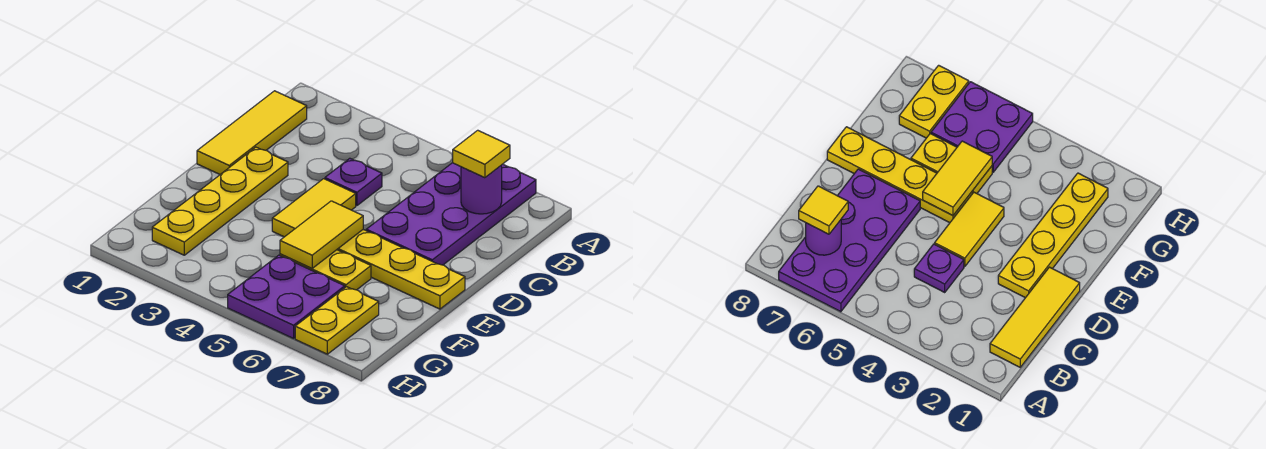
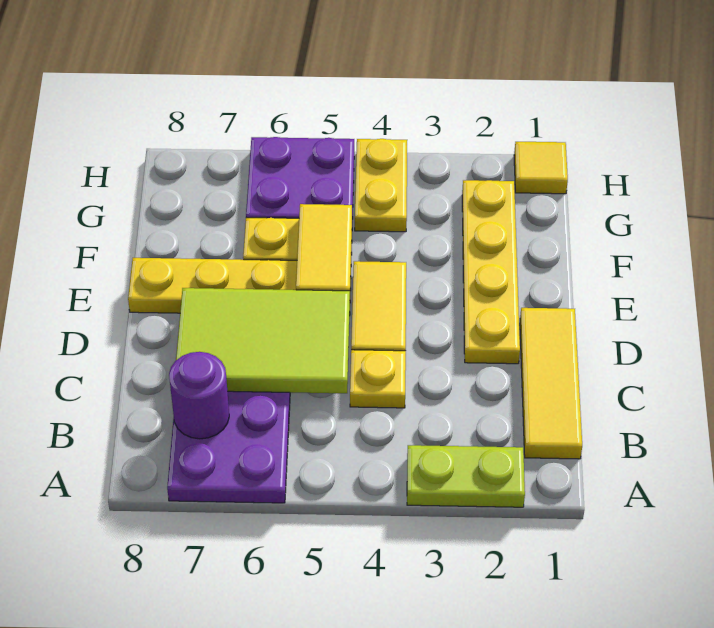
none -> lime 1x2 plate [407,445,525,507]
yellow 1x1 tile [453,130,510,178] -> yellow 1x1 tile moved to [514,142,568,194]
purple 1x1 plate [325,158,382,206] -> yellow 1x1 plate [350,350,406,408]
none -> lime 2x3 tile [176,288,350,393]
yellow 1x2 plate [295,287,379,354] -> yellow 1x2 plate moved to [355,139,407,232]

